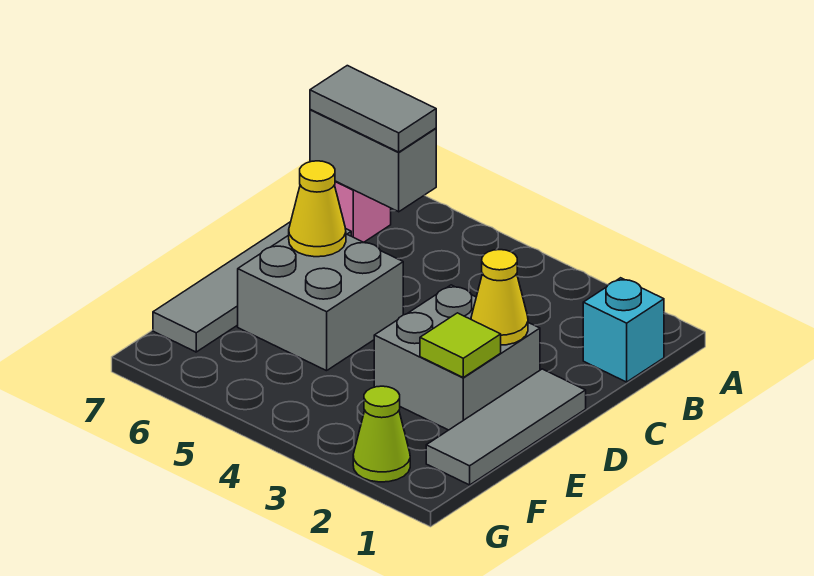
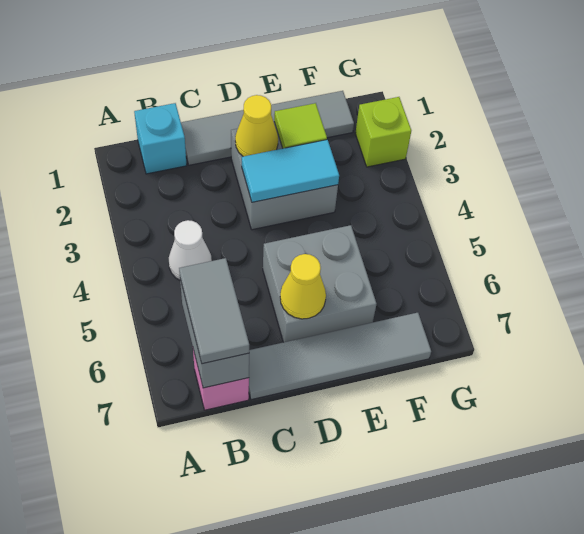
none -> white 1x1 cone [169,220,212,280]
grey 1x3 tile [426,369,586,485] -> grey 1x4 tile [181,91,354,165]
none -> cyan 1x2 tile [242,140,339,202]
lime 1x1 cone [353,386,410,482] -> lime 1x1 brick [355,97,411,167]

